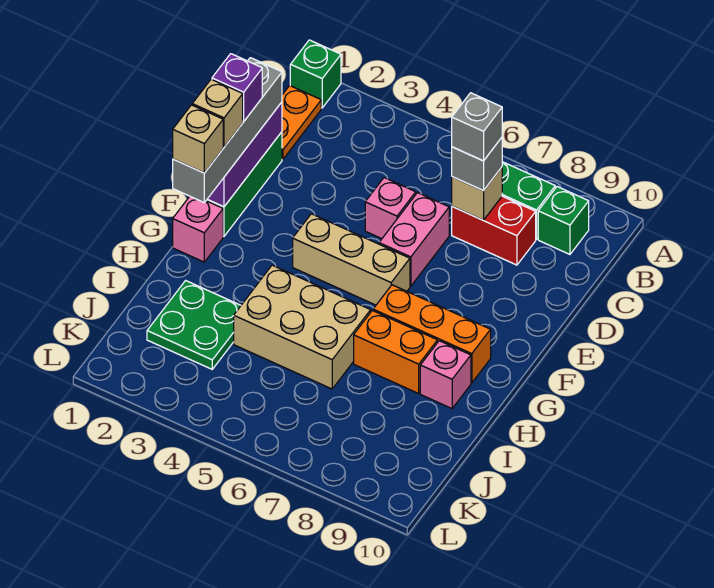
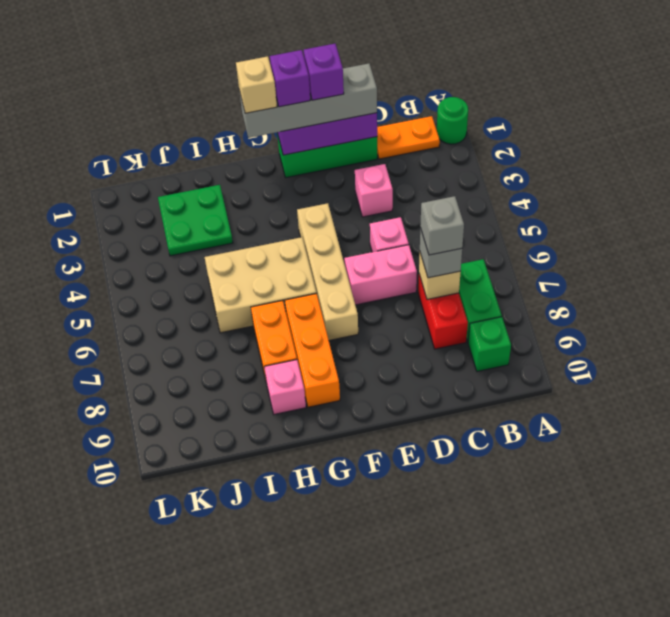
green 1x1 brick [290,40,341,108] -> green 1x1 round brick [437,97,468,144]
tan 1x1 brick [192,79,243,147] -> purple 1x1 brick [270,50,310,107]
tan 1x3 brick [293,214,410,305] -> tan 1x4 brick [297,203,358,340]
pink 1x1 brick [173,196,223,262] -> pink 1x1 brick moved to [355,164,393,217]
tan 2x3 brick [234,265,371,389] -> tan 2x3 brick turned to [205,237,317,333]

